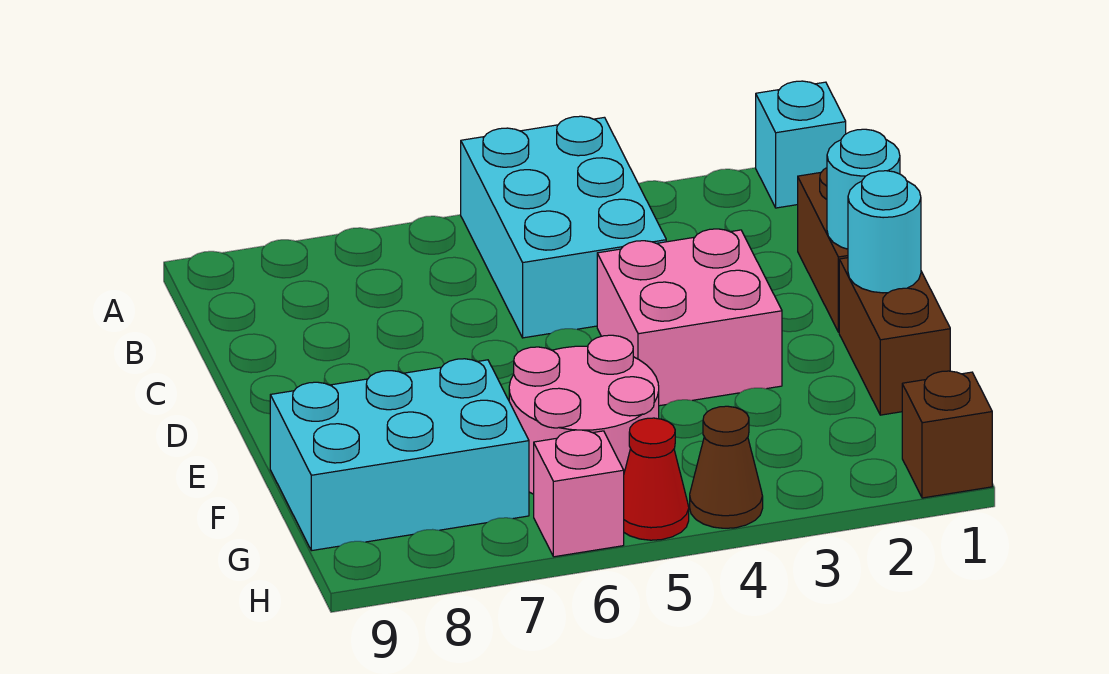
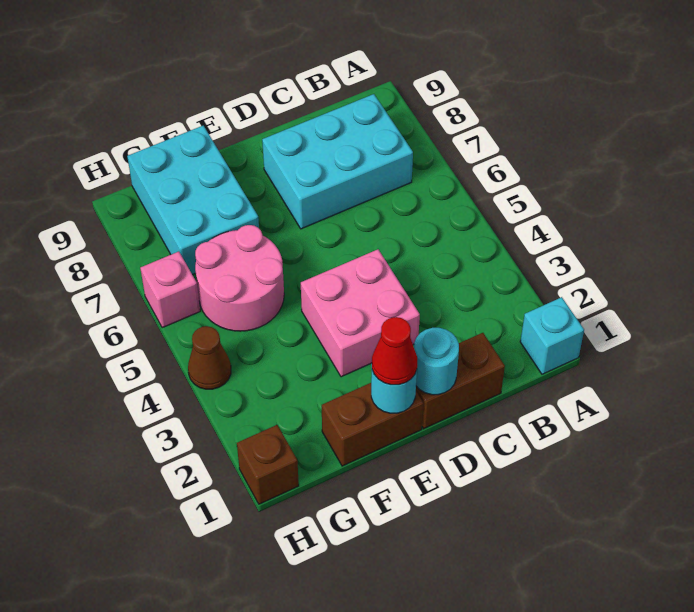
cyan 2x3 brick [461,116,666,338] -> cyan 2x3 brick moved to [262,94,413,229]
red 1x1 cone [624,418,689,540] -> red 1x1 cone moved to [372,317,417,385]

